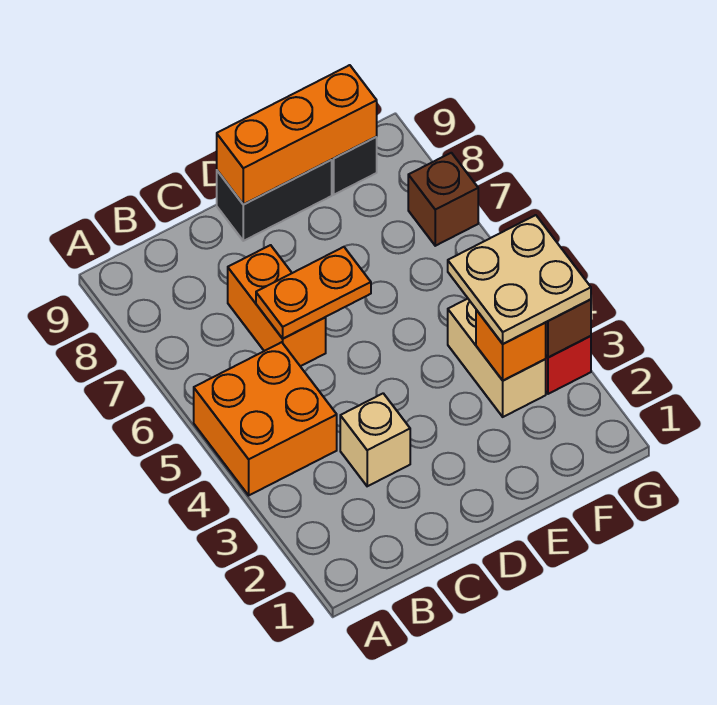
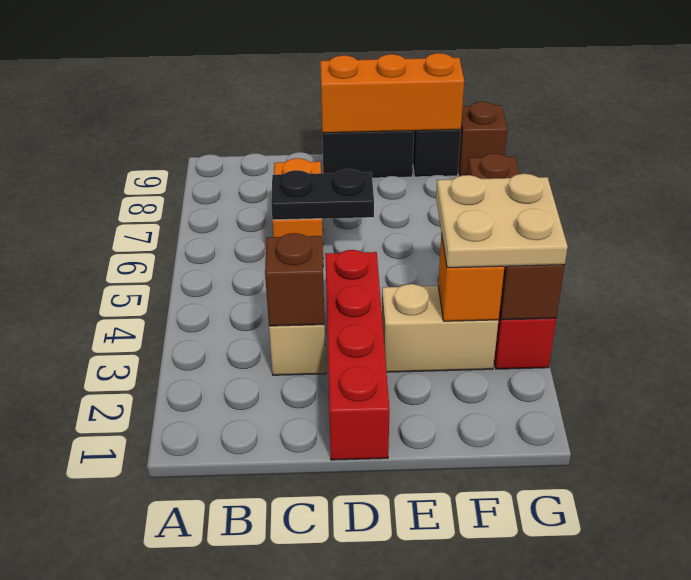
orange 2x2 brick [194,342,337,495] -> none
none -> brown 1x1 brick [265,233,324,326]
orange 1x2 plate [256,247,371,339] -> black 1x2 plate [271,169,374,220]
none -> red 1x4 brick [325,250,390,460]
tan 1x2 brick [448,299,546,417] -> tan 1x2 brick turned to [382,284,498,372]
none -> brown 1x1 brick [458,102,508,176]

